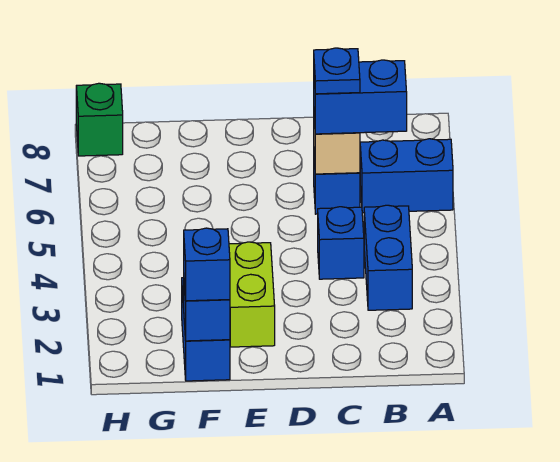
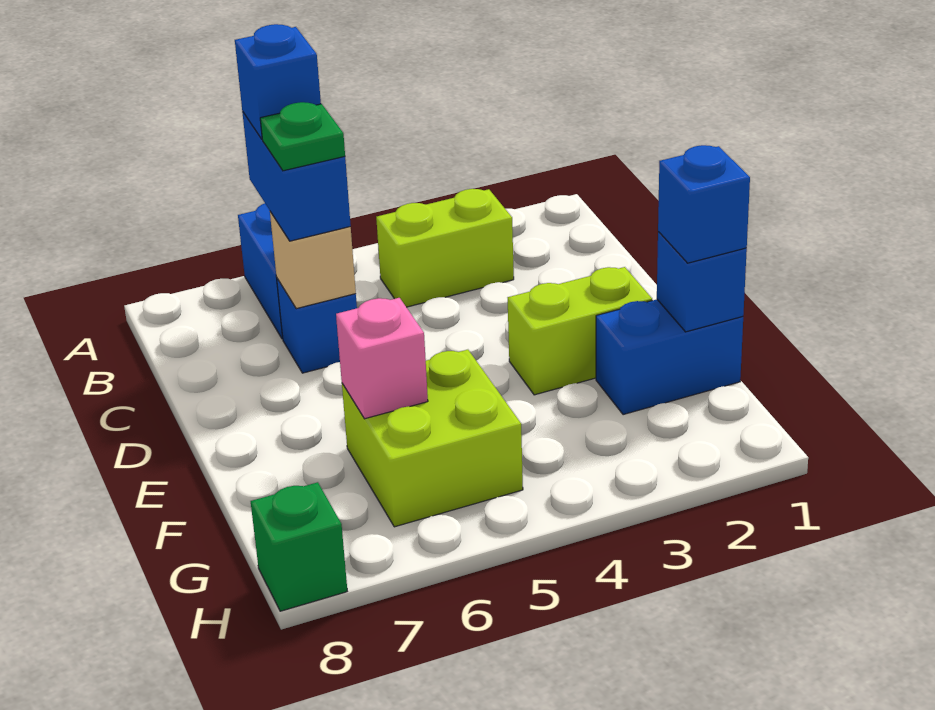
blue 1x2 brick [364,205,412,310] -> lime 1x2 brick [376,189,514,307]
blue 1x1 brick [318,207,364,279] -> blue 1x1 brick moved to [235,24,321,139]
blue 1x1 plate [314,48,360,94] -> green 1x1 plate [260,102,345,171]
none -> lime 2x2 brick [342,350,523,527]
none -> pink 1x1 brick [336,298,428,419]

